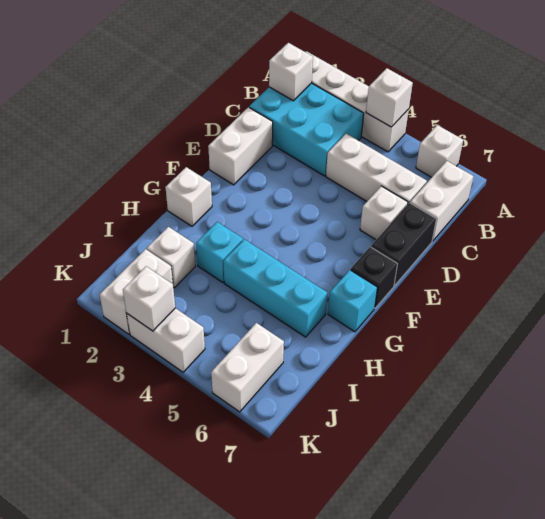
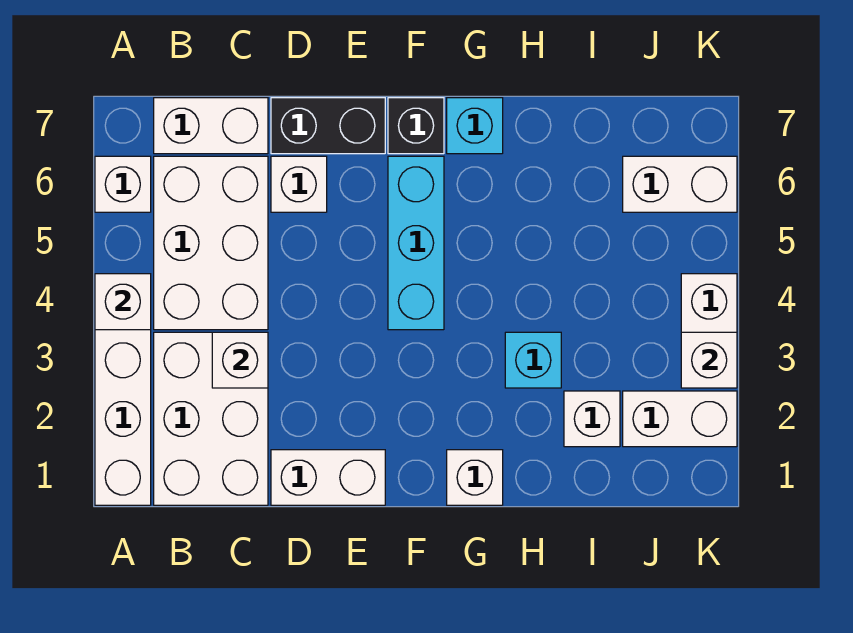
cyan 2x3 brick [249,83,364,176] -> white 2x3 brick [154,332,268,505]
white 1x1 brick [269,43,313,101] -> white 1x1 brick moved to [212,332,268,388]
white 1x3 brick [326,134,427,204] -> white 2x3 brick [154,156,268,330]
cyan 1x3 brick [223,239,327,337] -> cyan 1x3 brick moved to [388,156,444,330]

